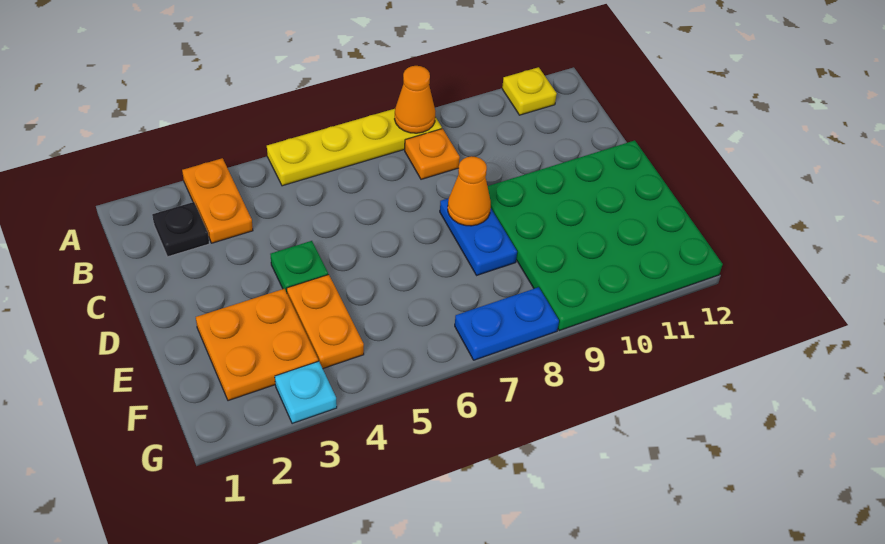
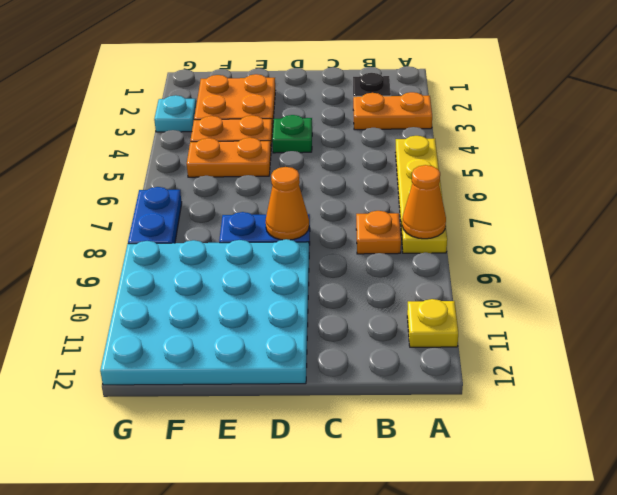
green 4x4 plate [488,140,723,331] -> cyan 4x4 plate [100,239,309,385]
none -> orange 1x2 plate [187,138,271,177]

